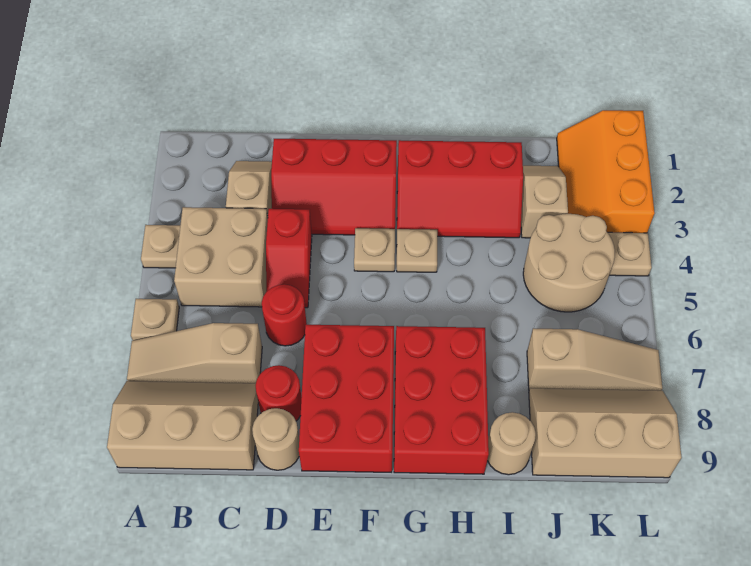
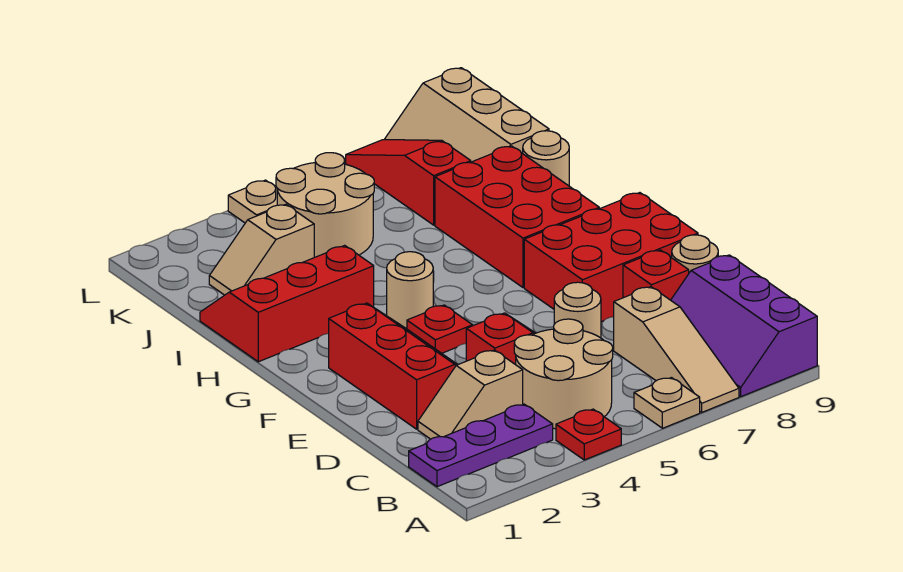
tan 1x1 plate [141,225,180,268] -> red 1x1 plate [556,409,621,460]
tan 2x3 slope [107,381,258,470] -> purple 2x3 slope [671,255,817,396]
none -> purple 1x3 plate [409,404,553,487]
tan 2x2 brick [174,207,268,307] -> tan 2x2 round brick [514,319,613,429]
red 1x1 round brick [262,284,307,346] -> tan 1x1 round brick [554,282,601,338]
red 1x1 round brick [256,365,302,421] -> red 1x1 brick [623,250,689,300]
tan 1x1 plate [354,228,395,272] -> red 1x1 plate [407,305,473,353]
red 2x3 slope [397,140,523,238] -> red 2x3 slope turned to [200,245,374,362]
tan 1x1 plate [397,229,437,272] -> tan 1x1 round brick [387,252,433,329]
red 2x3 brick [394,326,489,474] -> red 2x3 brick turned to [435,146,599,287]
tan 1x3 slope [527,328,663,391] -> red 1x3 slope [346,140,471,225]
orange 2x3 slope [557,110,655,233] -> none

